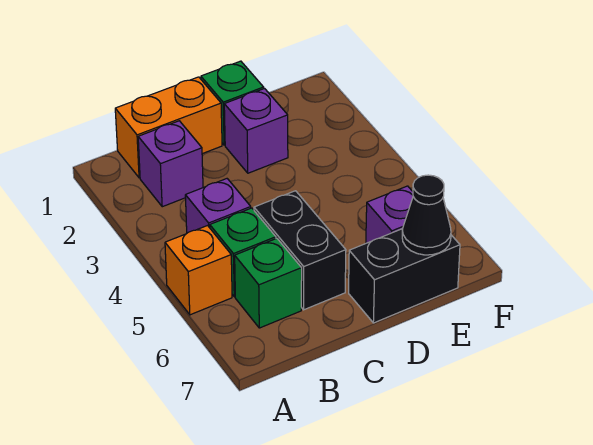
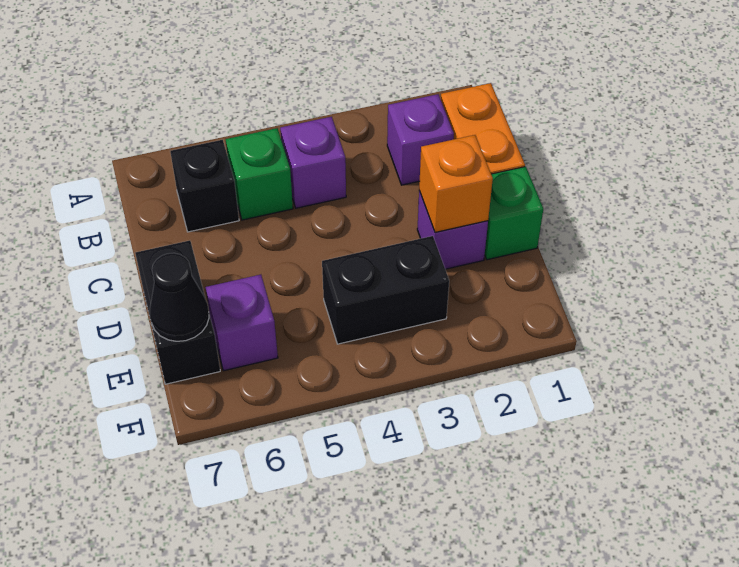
orange 1x1 brick [165,226,232,315] -> orange 1x1 brick moved to [419,135,493,232]
green 1x1 brick [235,238,302,328] -> black 1x1 brick [170,140,239,232]
black 1x2 brick [254,191,346,310] -> black 1x2 brick moved to [322,236,449,344]

